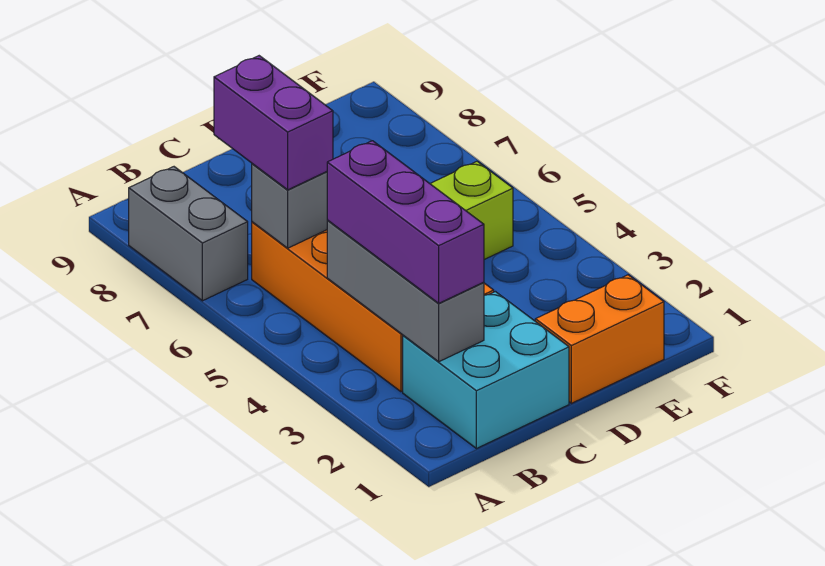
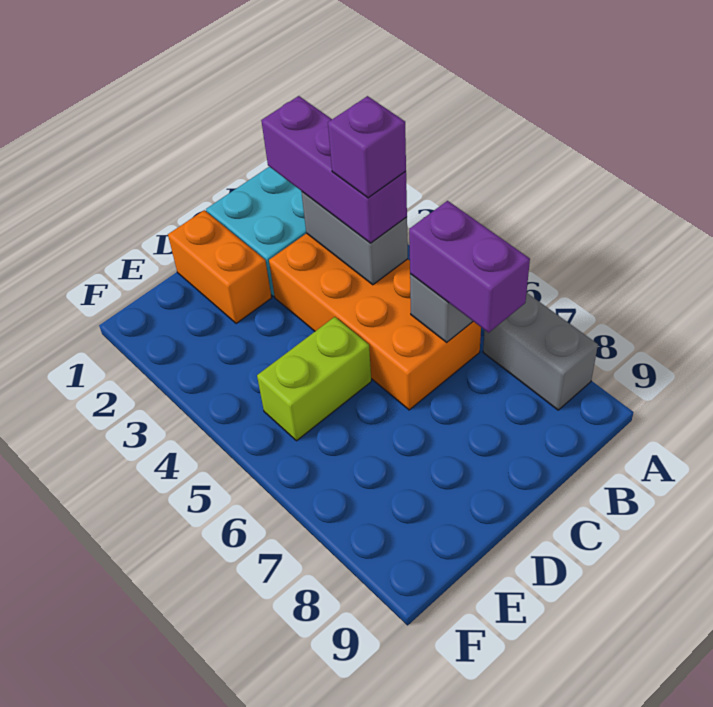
grey 1x3 brick [327,221,484,362] -> grey 1x2 brick [301,191,408,285]
none -> purple 1x1 brick [328,96,406,198]
orange 1x2 brick [535,275,664,403] -> orange 1x2 brick turned to [168,210,271,324]

